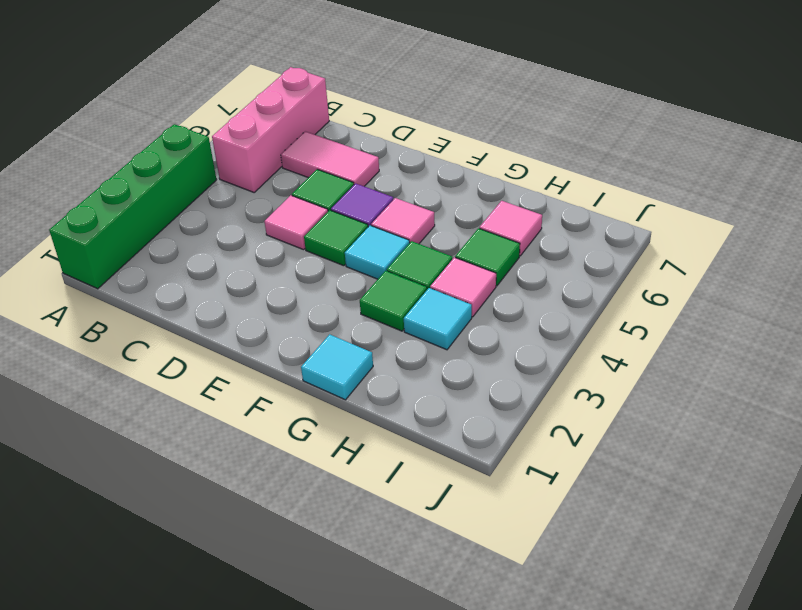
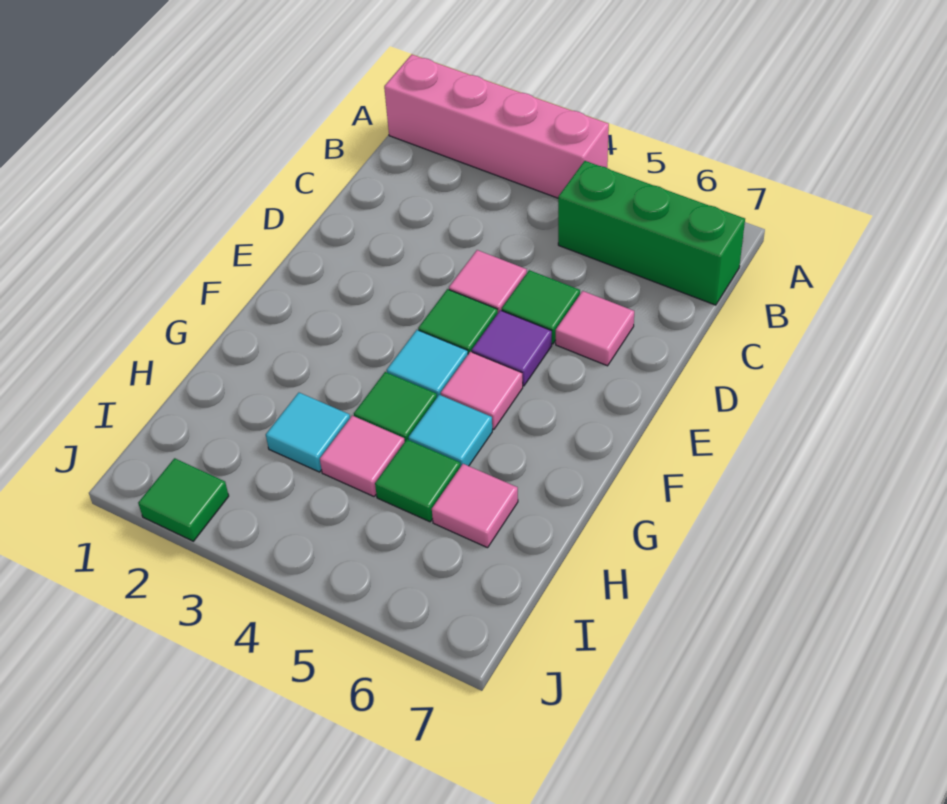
green 1x4 brick [49,124,217,289] -> pink 1x4 brick [384,55,609,198]
pink 1x3 brick [212,67,329,192] -> green 1x3 brick [558,161,745,305]
pink 1x2 tile [281,131,379,186] -> pink 1x1 tile [556,291,634,366]
cyan 1x1 tile [301,334,373,400] -> cyan 1x1 tile moved to [409,395,492,467]
green 1x1 tile [360,271,427,331] -> green 1x1 tile moved to [138,458,229,541]

